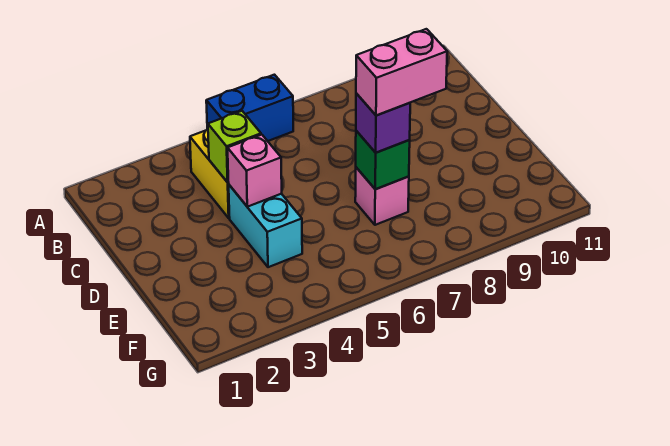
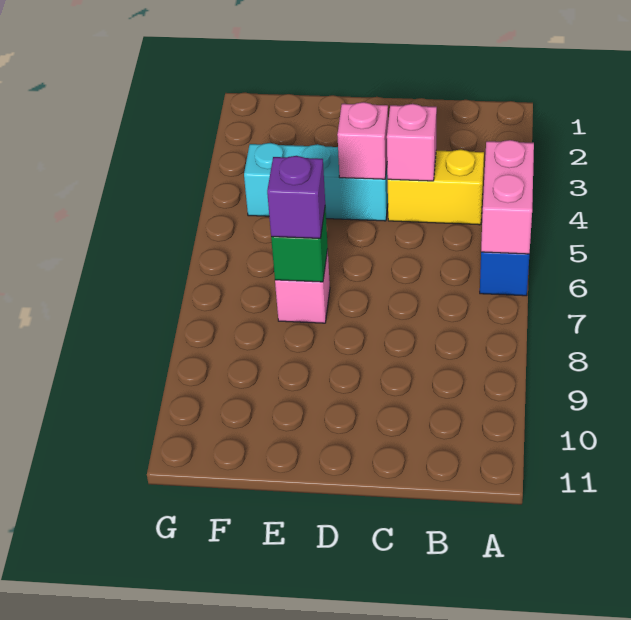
lime 1x1 brick [208,111,261,182] -> pink 1x1 brick [387,104,437,181]
cyan 1x2 brick [229,185,302,267] -> cyan 1x3 brick [244,143,388,221]
pink 1x2 brick [356,29,447,116] -> pink 1x2 brick moved to [481,140,534,254]

